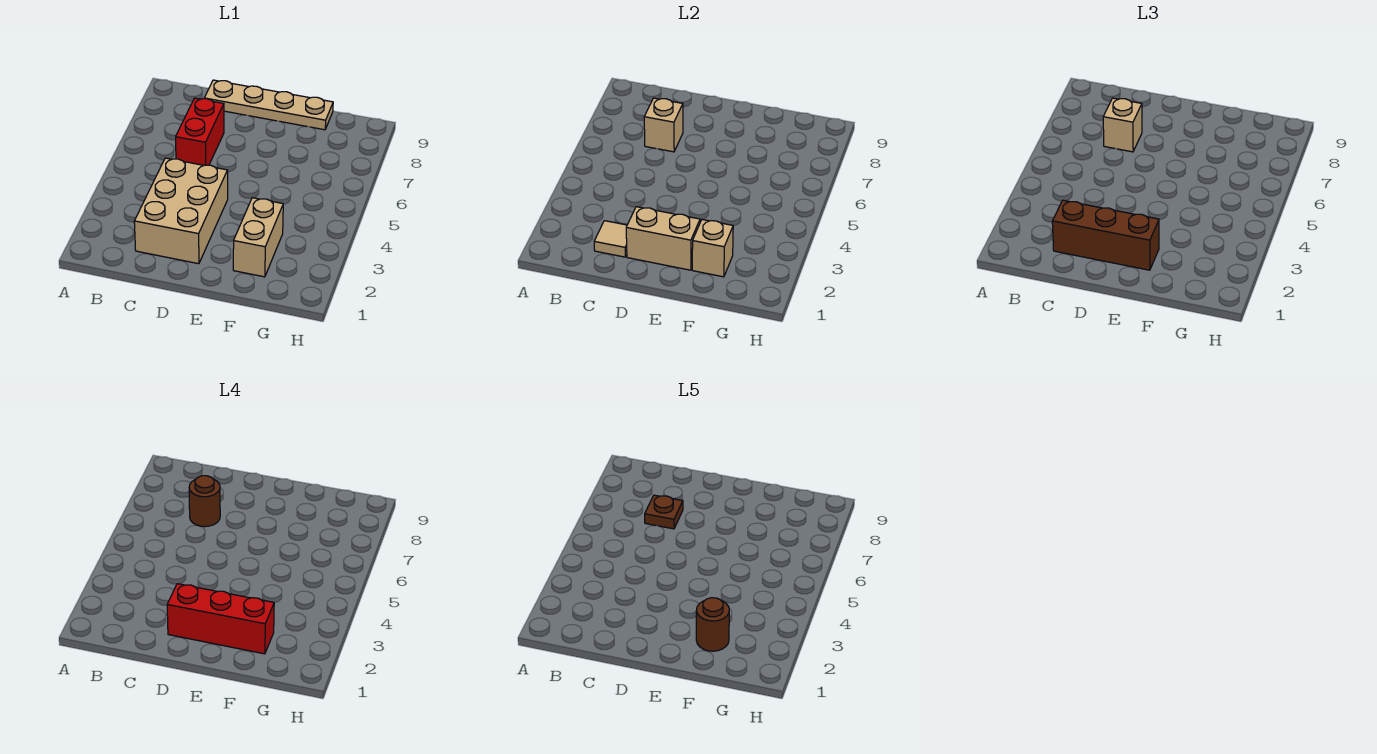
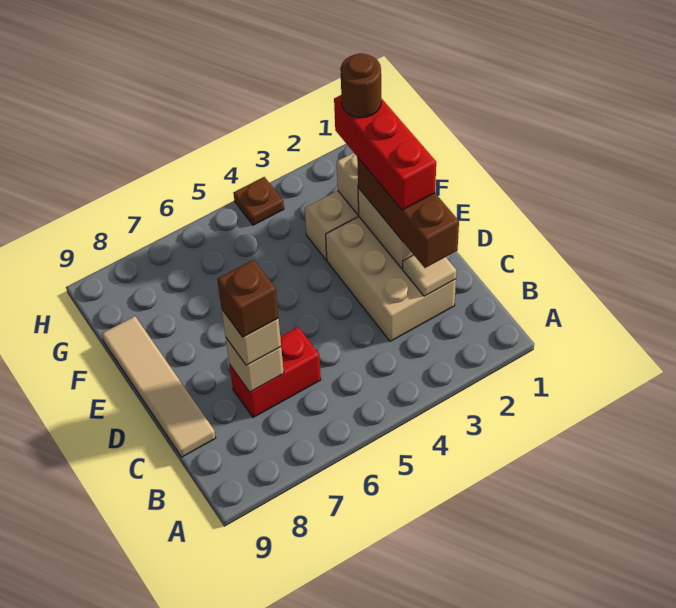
tan 2x3 brick [134,158,228,264] -> tan 2x3 brick turned to [326,217,456,341]
brown 1x1 round brick [189,476,220,527] -> brown 1x1 brick [217,260,278,337]
brown 1x1 plate [645,495,683,529] -> brown 1x1 plate moved to [234,177,284,225]
tan 1x4 plate [204,80,333,130] -> tan 1x4 tile [102,316,216,457]

